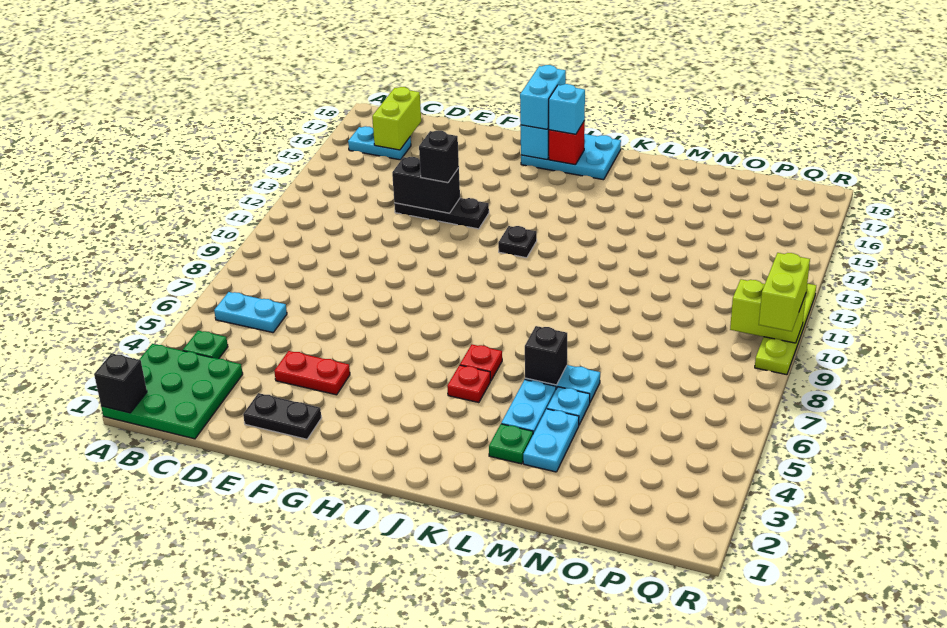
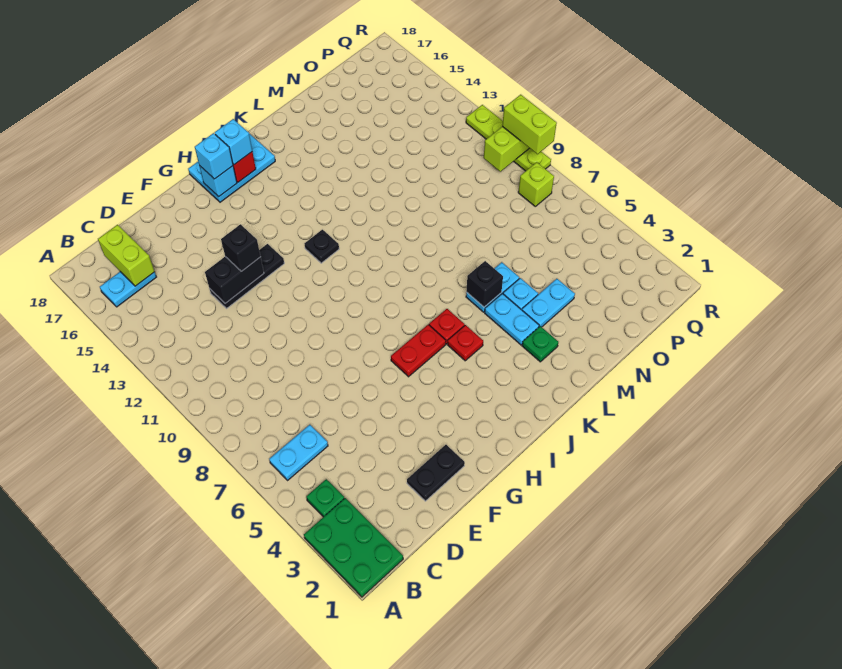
green 3x3 plate [101,344,243,439] -> green 2x3 plate [304,498,403,597]
black 1x1 brick [94,353,147,413] -> none
red 1x2 plate [274,351,350,395] -> red 1x2 plate moved to [391,325,446,377]
cyan 1x2 brick [520,65,566,129] -> cyan 1x1 brick [195,133,233,179]
cyan 1x2 plate [523,409,579,472] -> cyan 1x2 plate turned to [522,279,575,327]
none -> lime 1x1 brick [518,162,554,206]

